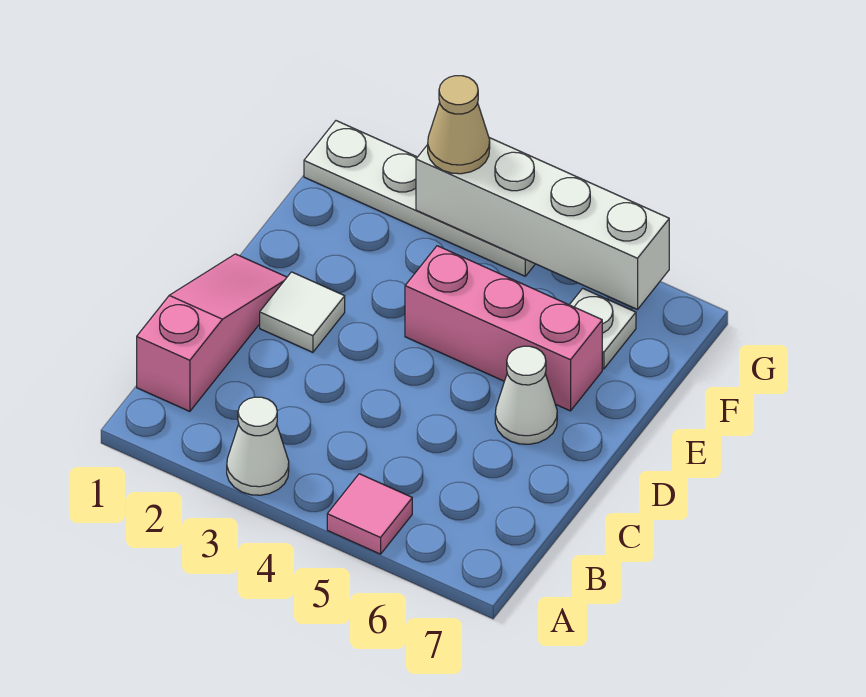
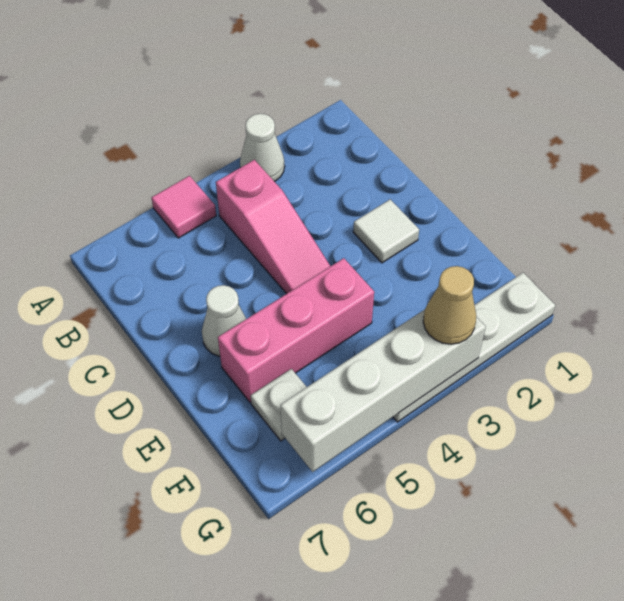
pink 1x3 slope [137,254,287,411] -> pink 1x3 slope moved to [216,160,330,294]

